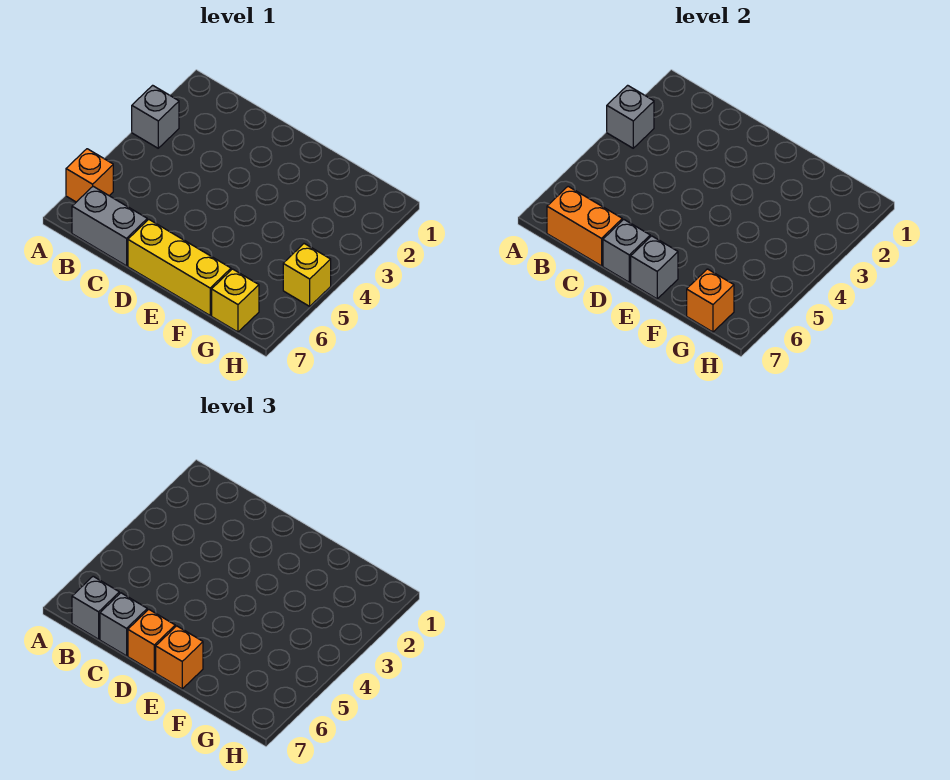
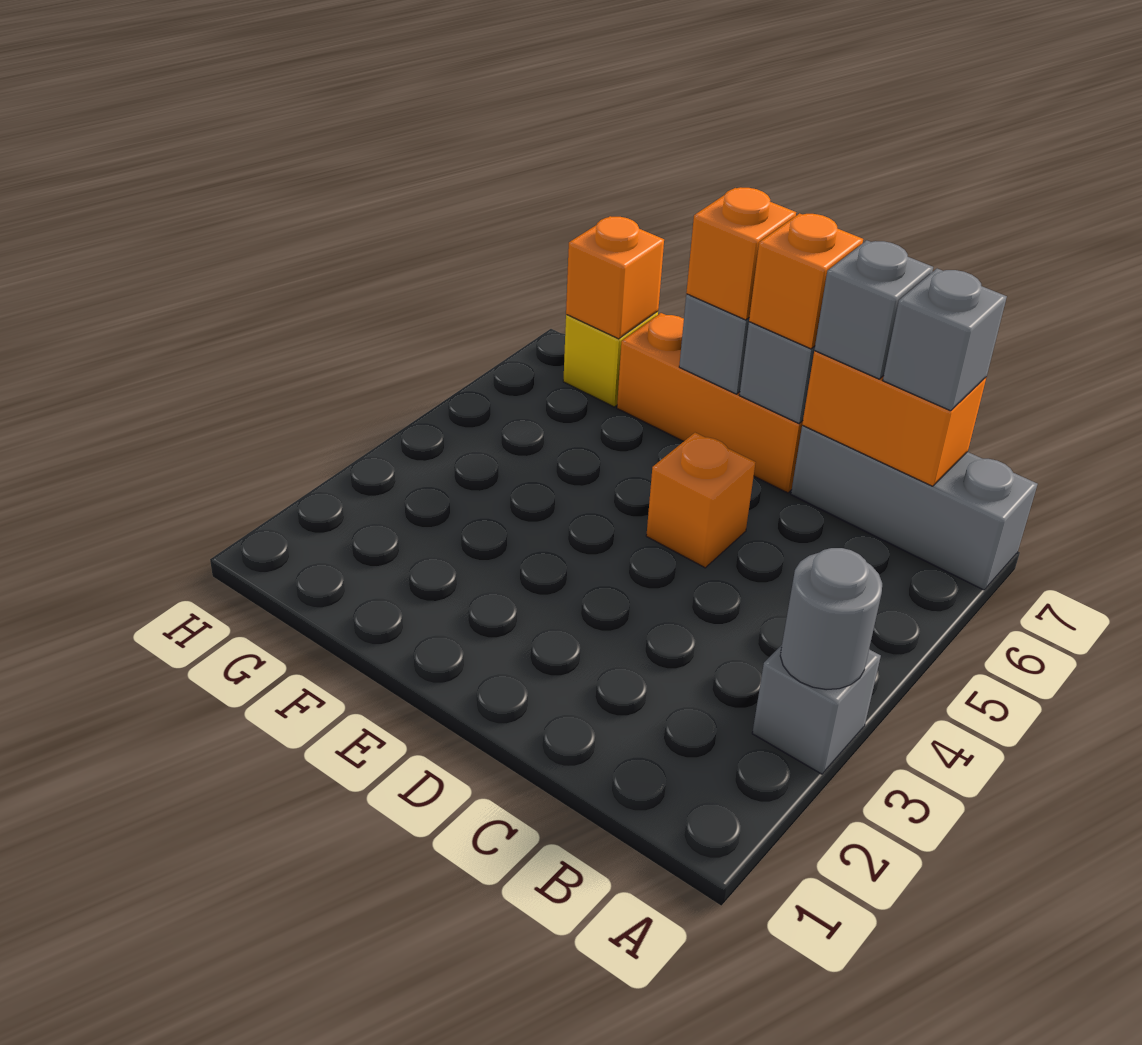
grey 1x1 brick [607,85,654,148] -> grey 1x1 round brick [780,548,882,690]
orange 1x1 brick [66,149,113,202] -> orange 1x1 brick moved to [646,433,756,568]
grey 1x2 brick [72,186,147,266] -> grey 1x3 brick [791,425,1038,590]
yellow 1x3 brick [128,219,231,315] -> orange 1x3 brick [617,313,803,493]
yellow 1x1 brick [283,244,331,306] -> none

